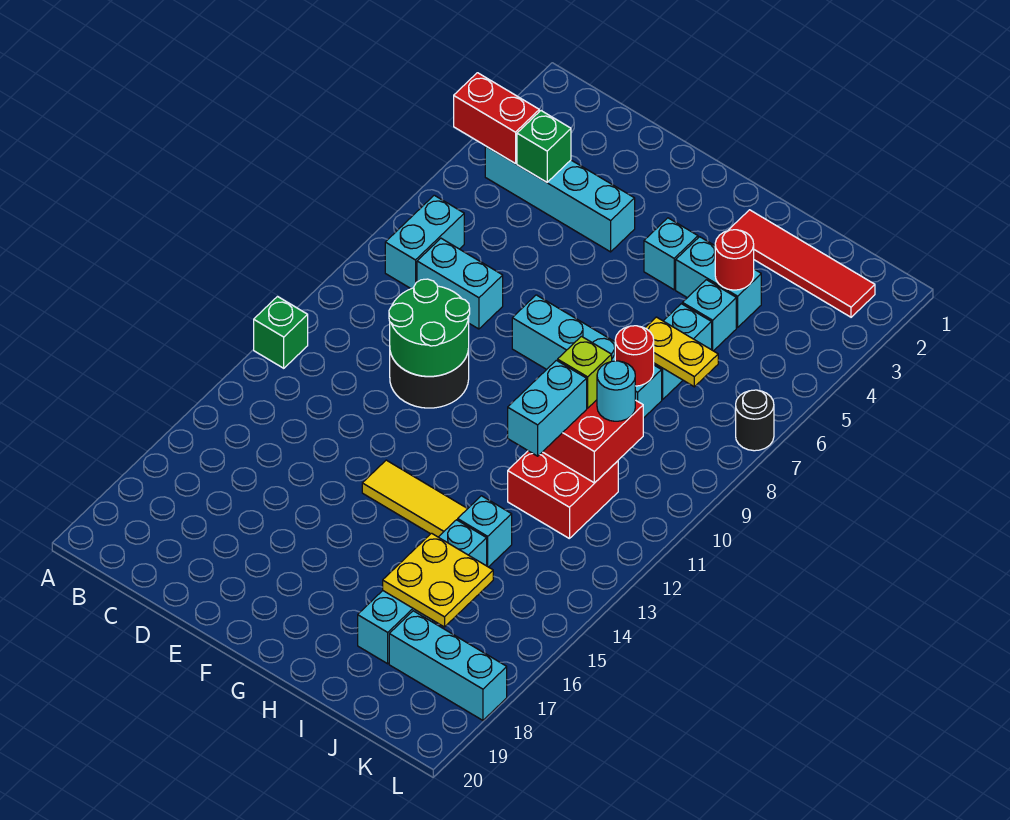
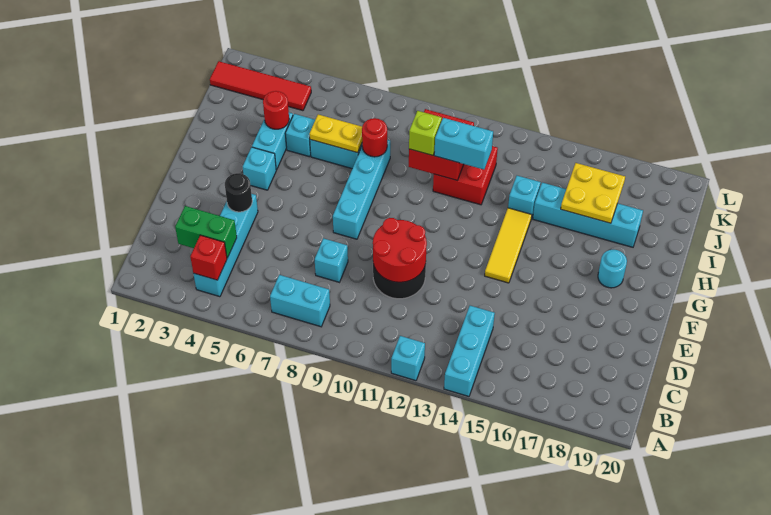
red 1x2 brick [454,73,539,163] -> red 1x1 brick [190,235,227,280]
green 1x1 brick [254,297,308,368] -> cyan 1x1 brick [391,336,425,381]
green 1x1 brick [517,111,571,182] -> green 1x2 brick [175,206,237,258]
cyan 1x2 brick [417,238,503,329] -> cyan 1x1 brick [315,238,348,282]
green 2x2 round brick [389,279,470,376] -> red 2x2 round brick [373,218,427,282]
red 1x4 tile [728,210,875,317] -> red 1x4 tile turned to [210,61,311,111]
yellow 1x2 plate [645,317,718,387] -> yellow 1x2 plate turned to [309,114,362,153]
cyan 1x1 round brick [597,361,635,421] -> cyan 1x1 round brick moved to [598,250,627,288]
cyan 1x3 brick [389,611,507,720] -> cyan 1x3 brick moved to [444,306,495,396]
black 1x1 round brick [736,390,774,451] -> black 1x1 round brick moved to [225,173,252,212]

